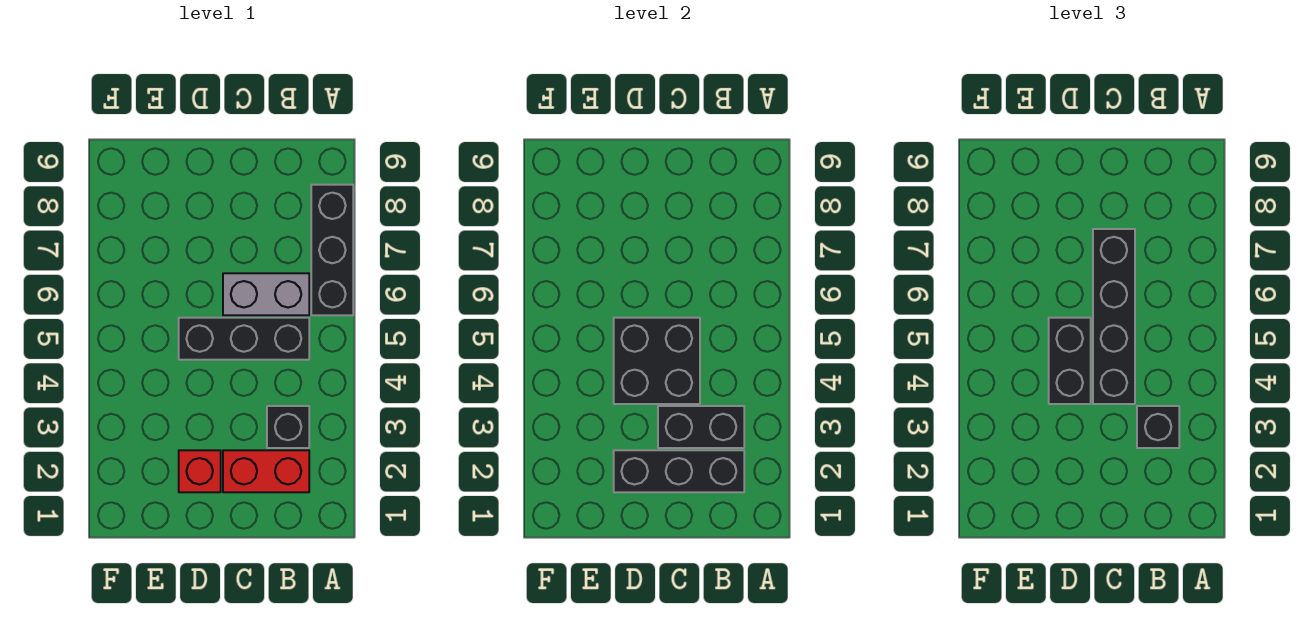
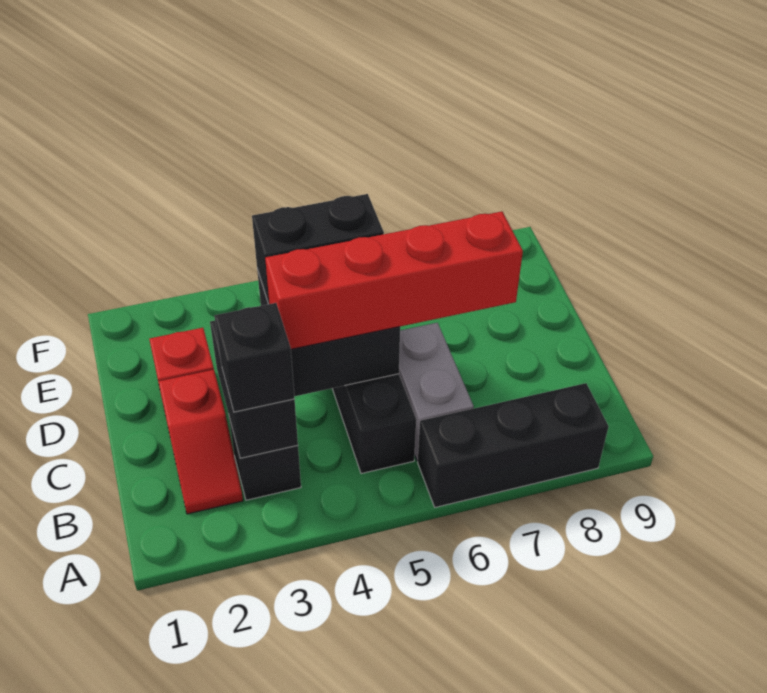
red 1x2 brick [223,450,309,492] -> red 1x2 slope [158,370,243,514]
black 1x3 brick [614,450,744,492] -> none
black 1x4 brick [1093,229,1135,404] -> red 1x4 brick [265,212,523,349]

